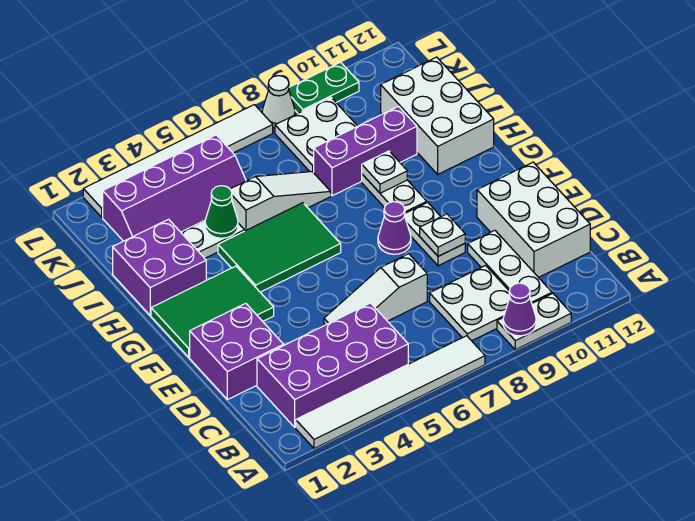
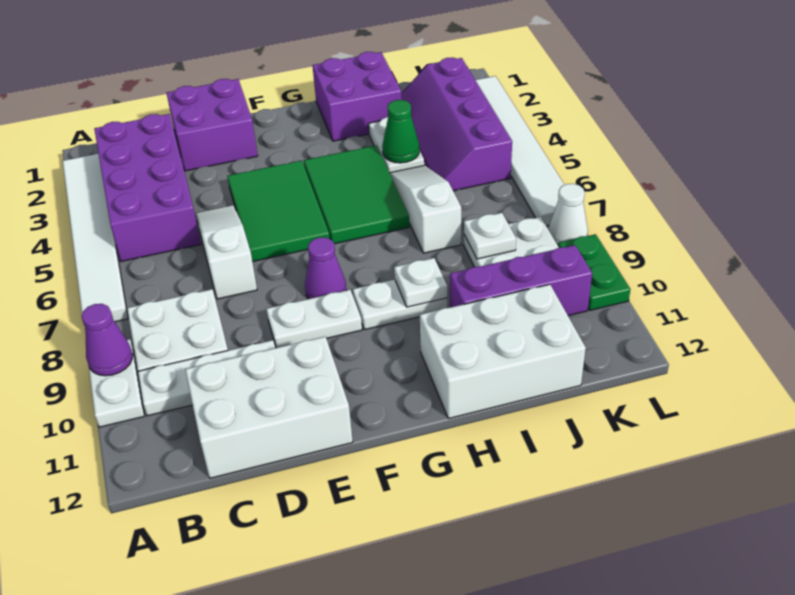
white 1x1 plate [420,214,465,256] -> white 1x1 plate moved to [464,213,516,259]
green 2x3 tile [151,266,274,357] -> green 2x3 tile moved to [227,161,330,262]
white 1x3 slope [230,172,331,231] -> white 1x3 slope turned to [390,165,461,253]
purple 1x3 brick [314,106,417,196] -> purple 1x3 brick turned to [450,245,592,316]

